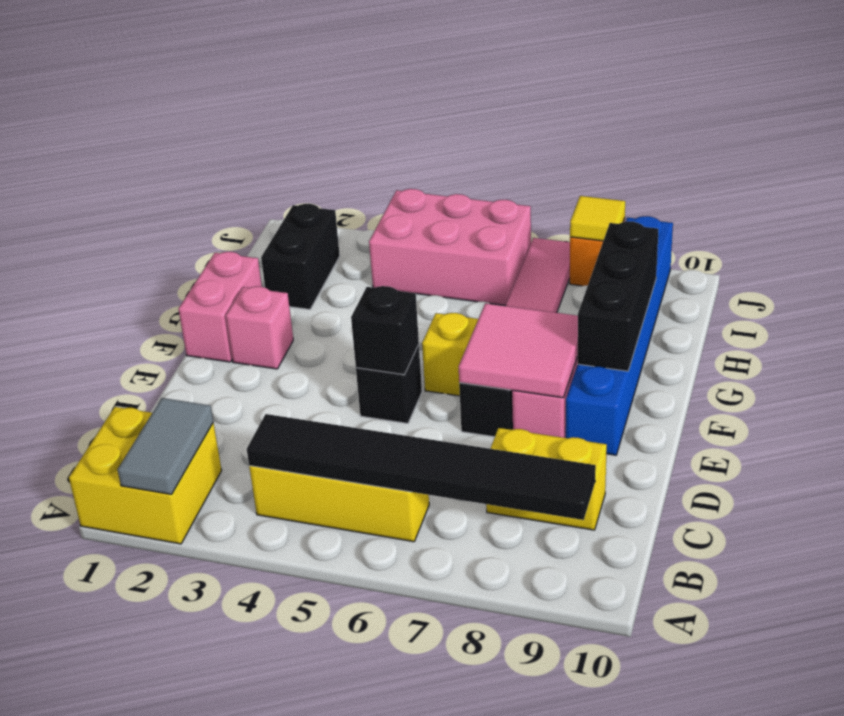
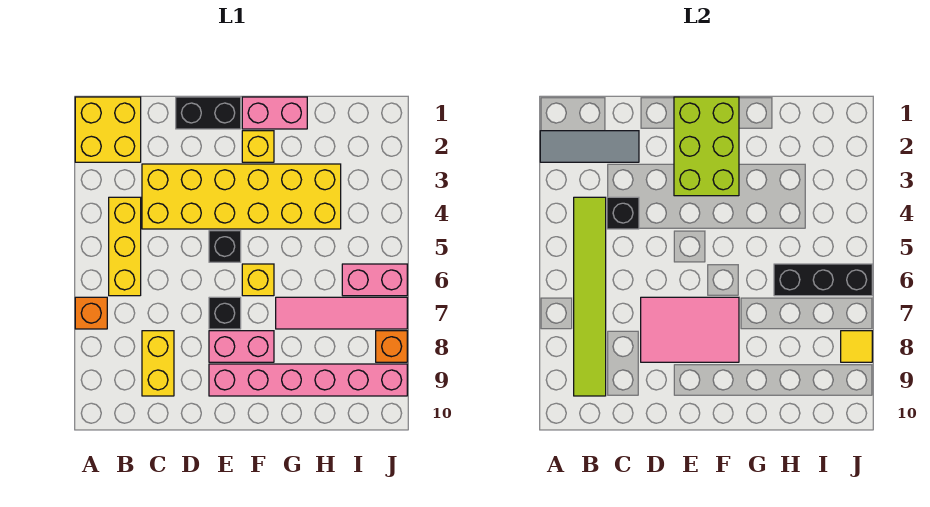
grey 1x2 tile [117,398,213,494] -> grey 1x3 tile [540,131,639,162]
none -> orange 1x1 brick [75,297,107,329]
black 1x6 tile [247,414,596,520] -> lime 1x6 tile [574,197,606,396]
none -> yellow 2x6 brick [142,164,341,229]
none -> lime 2x3 brick [674,97,739,196]
black 1x1 brick [351,286,419,375] -> black 1x1 brick moved to [607,197,639,229]
pink 2x2 tile [459,303,578,398] -> pink 2x3 tile [641,297,739,362]
blue 1x6 brick [566,216,673,455] -> pink 1x6 brick [209,364,407,396]
pink 1x1 brick [226,286,293,369] -> yellow 1x1 brick [242,131,274,162]
black 1x3 brick [578,222,659,371] -> black 1x3 brick moved to [774,264,872,296]
black 1x2 brick [261,204,340,309] -> black 1x2 brick moved to [176,97,241,129]
pink 2x3 brick [369,189,531,306] -> pink 1x2 brick [342,264,407,296]

